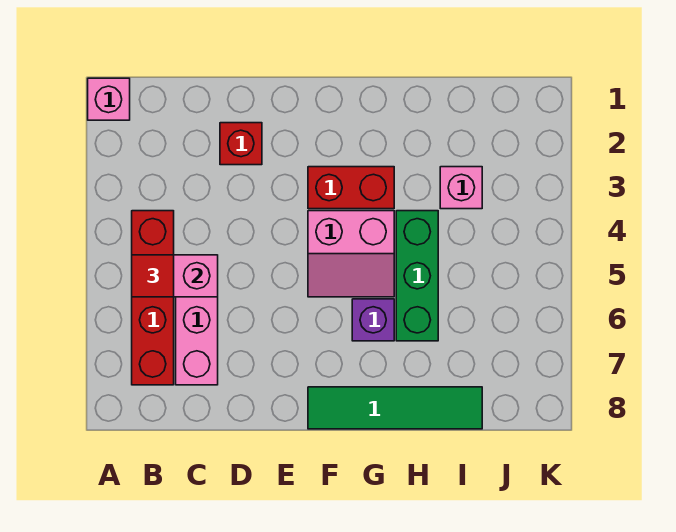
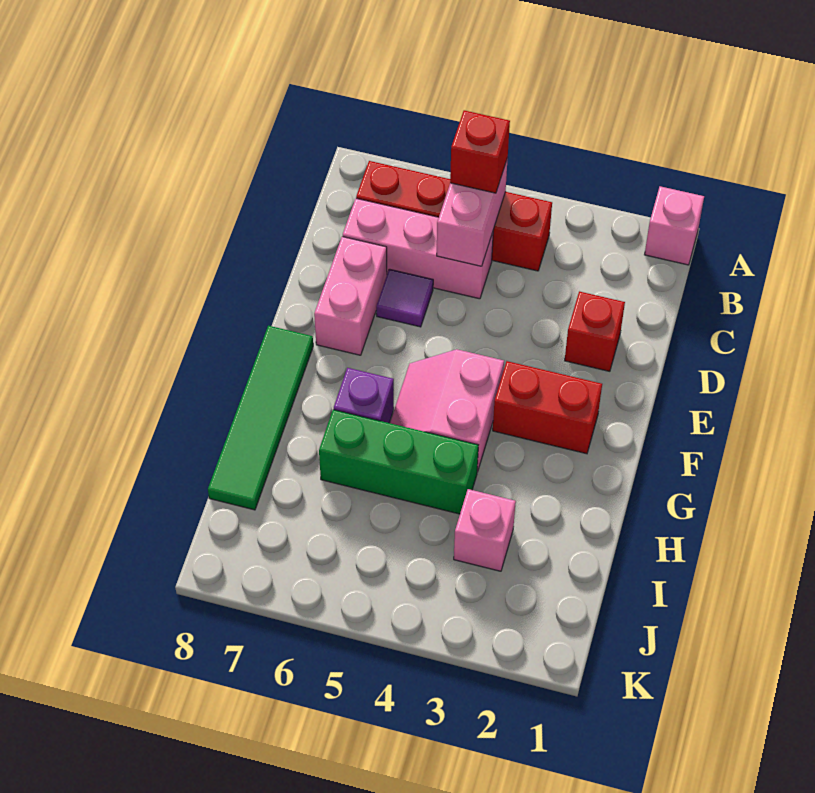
red 1x1 tile [132,255,174,297] -> red 1x1 brick [450,110,510,193]
none -> purple 1x1 tile [376,269,433,327]
none -> pink 1x2 brick [314,237,387,355]
red 1x2 brick [308,167,394,209] -> red 1x2 brick turned to [493,361,602,454]

